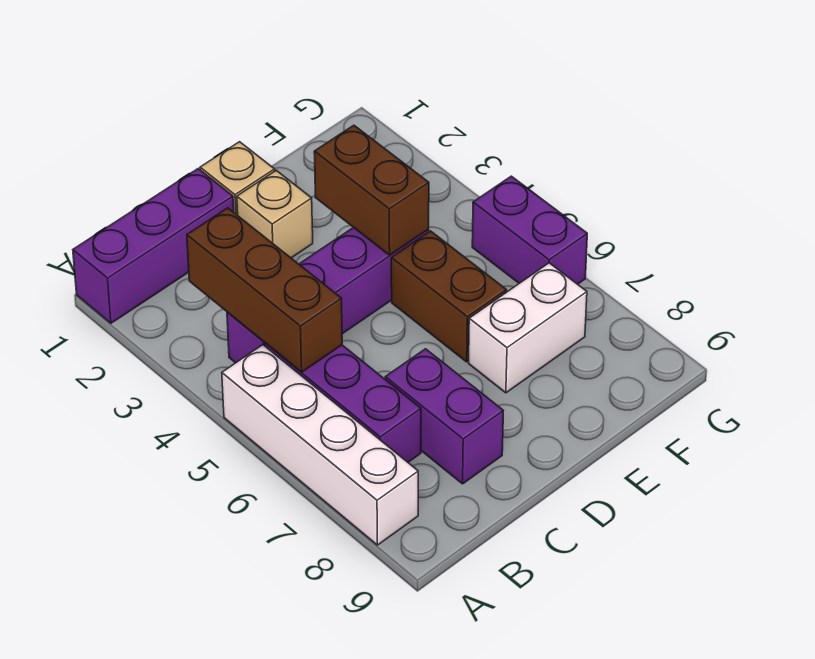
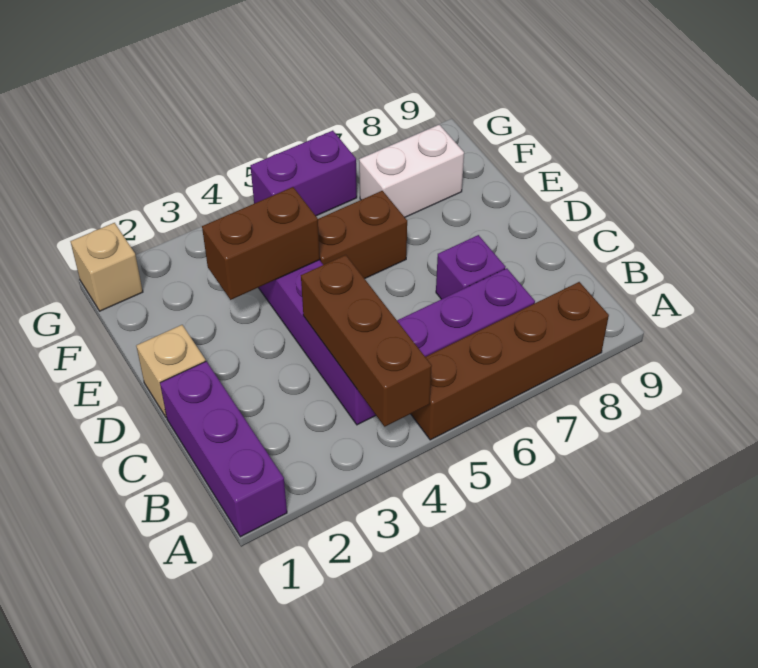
white 1x4 brick [222,345,418,545] -> brown 1x4 brick [411,282,609,440]
brown 1x3 brick [187,208,342,372] -> brown 1x3 brick turned to [301,255,432,427]
purple 1x2 brick [385,349,503,484] -> purple 1x1 brick [436,235,505,299]
tan 1x1 brick [237,170,313,258] -> tan 1x1 brick moved to [70,223,143,311]
white 1x2 brick [469,263,587,393] -> white 1x2 brick turned to [359,125,464,217]

